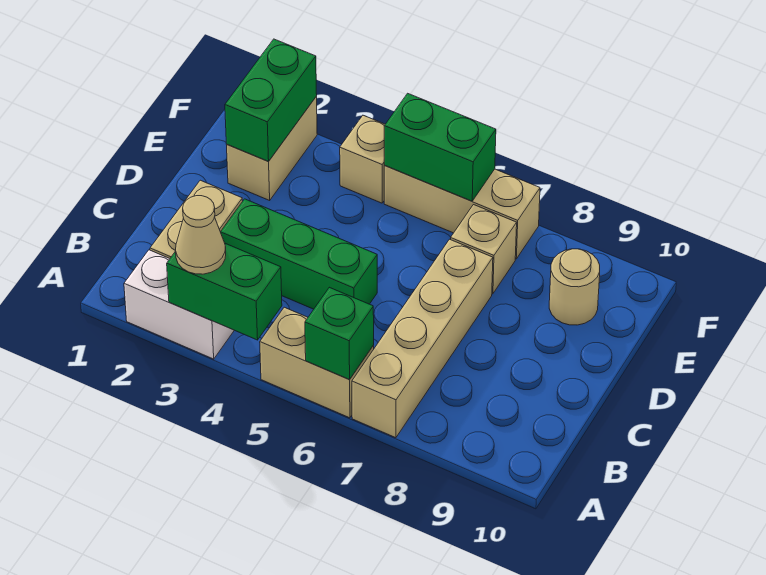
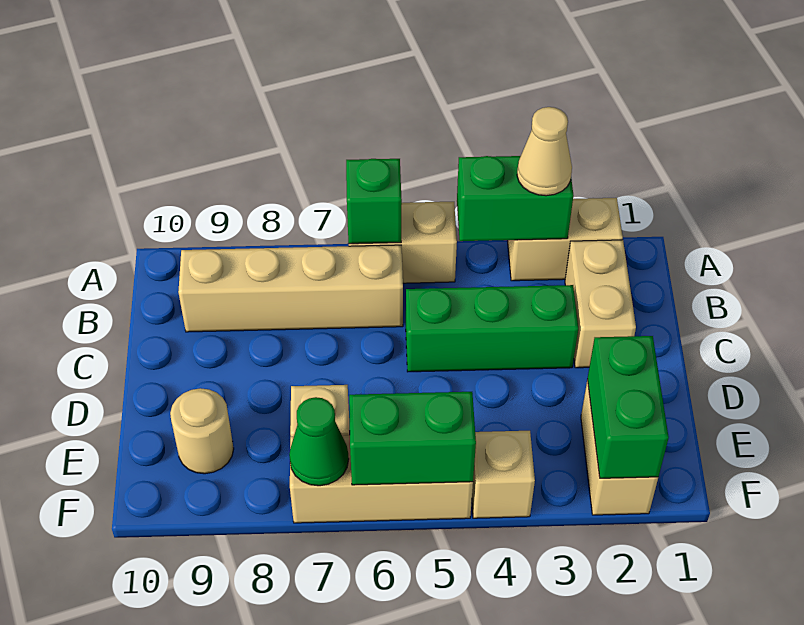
white 1x2 brick [124,250,234,359] -> tan 1x2 brick [508,198,623,281]
tan 1x4 brick [352,239,493,438] -> tan 1x4 brick turned to [178,245,403,332]
none -> green 1x1 cone [289,397,349,486]

